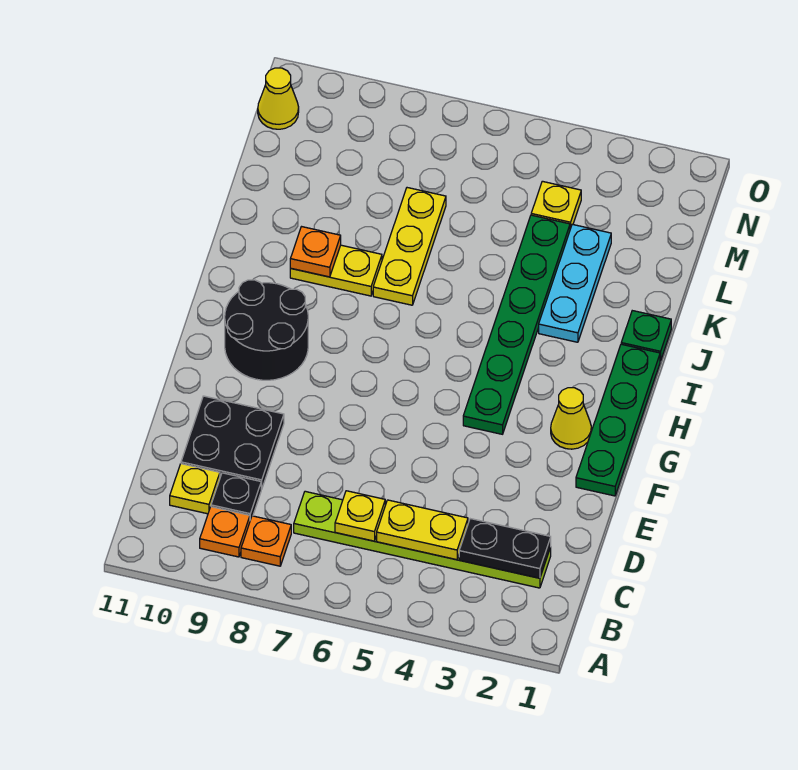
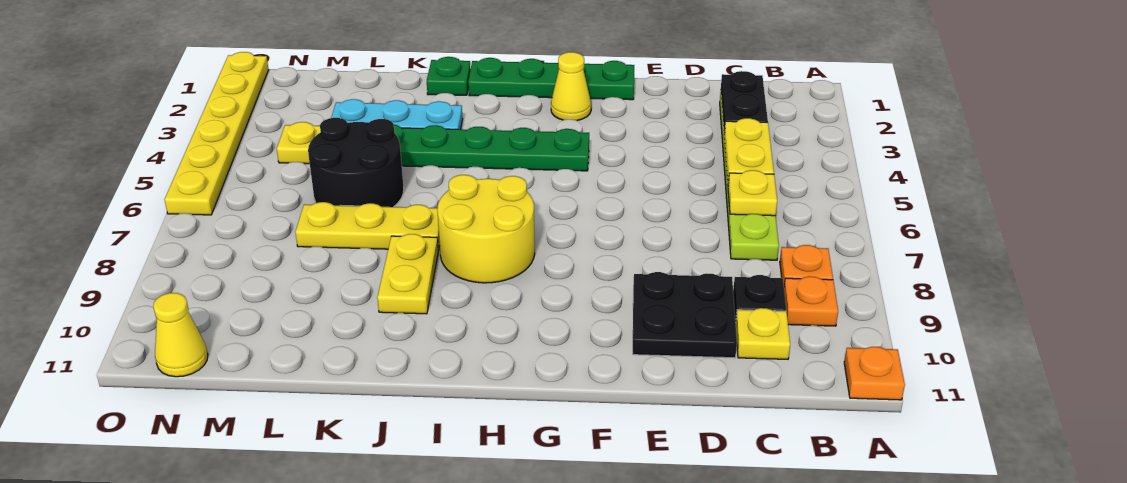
black 2x2 round brick [225,280,308,380] -> black 2x2 round brick moved to [308,118,404,207]
none -> yellow 2x2 round brick [437,175,535,283]
orange 1x1 plate [290,227,341,277] -> orange 1x1 plate moved to [844,347,905,400]
none -> yellow 1x6 plate [165,52,269,215]

